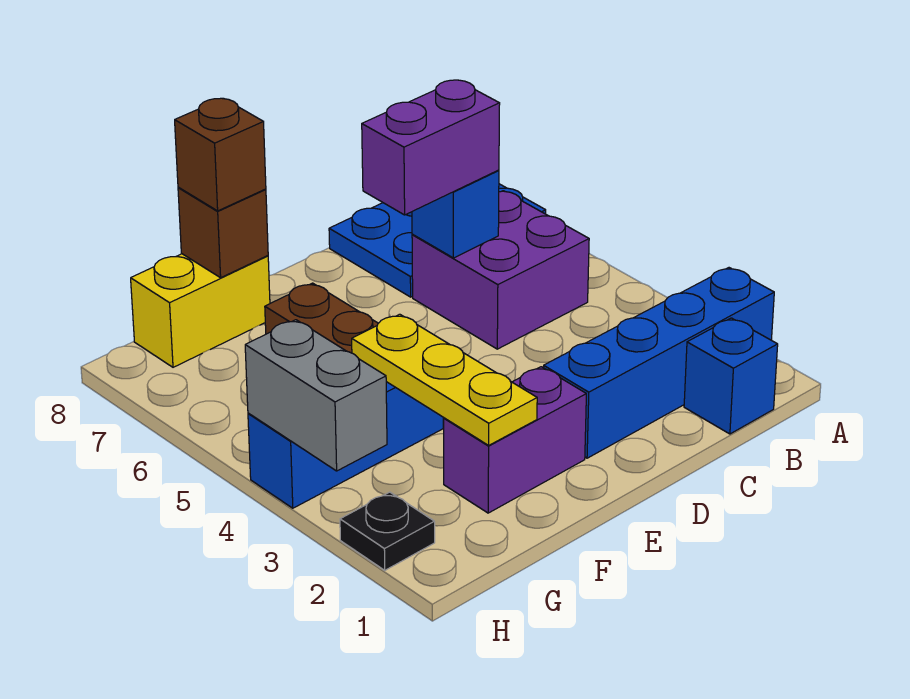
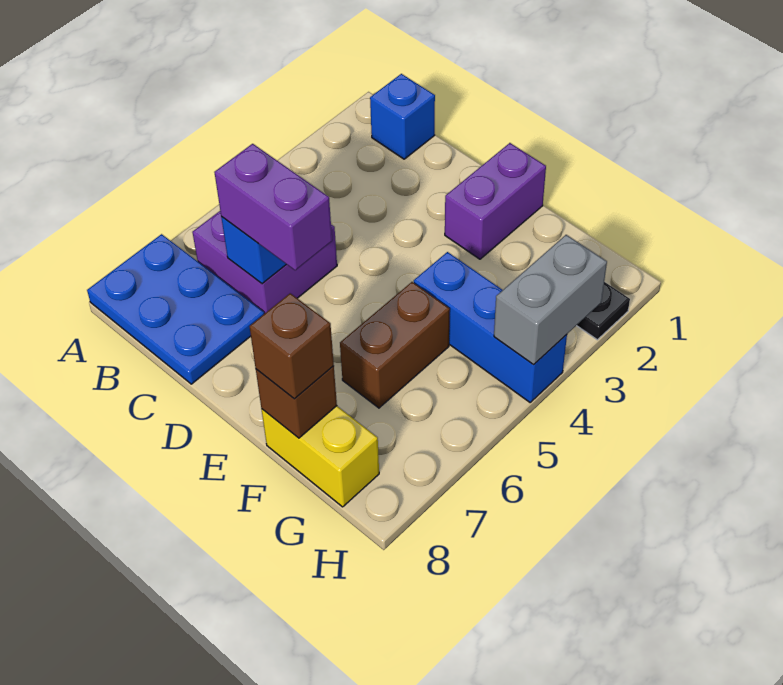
blue 1x4 brick [544,268,774,458] -> none
purple 1x2 brick [444,367,586,513] -> purple 1x2 brick turned to [445,143,546,259]
yellow 1x3 plate [352,314,537,445] -> none

